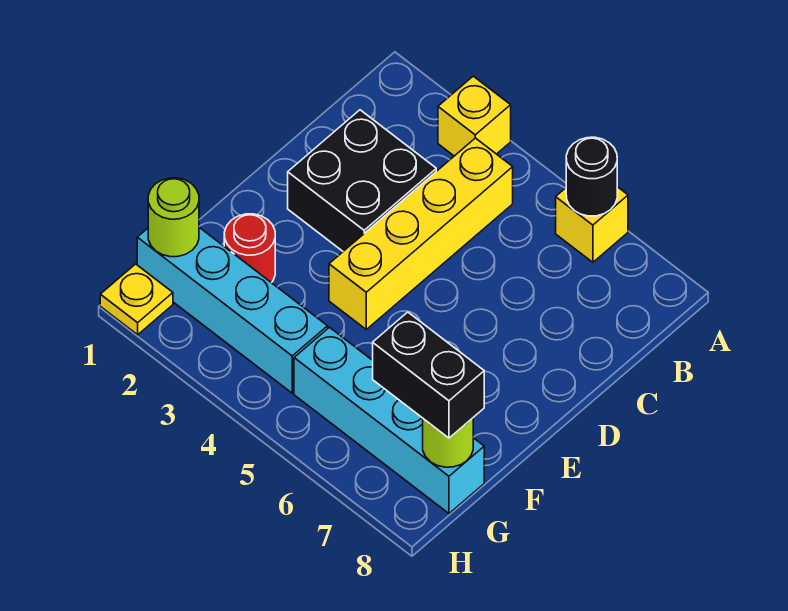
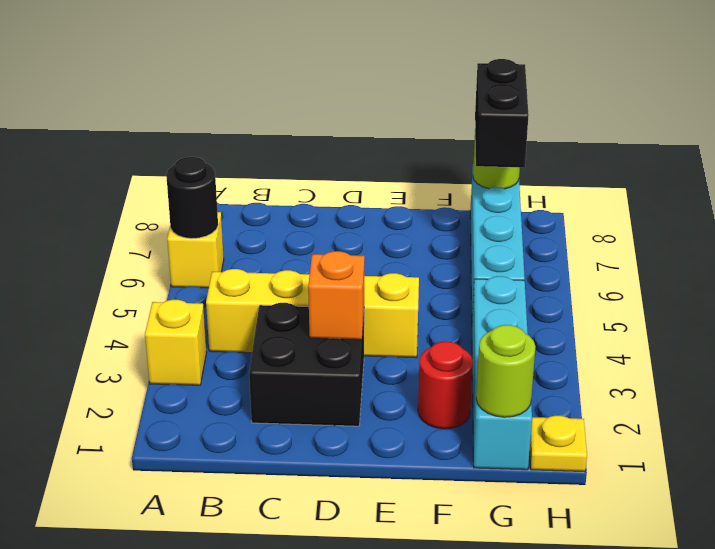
none -> orange 1x1 brick [308,251,364,340]

